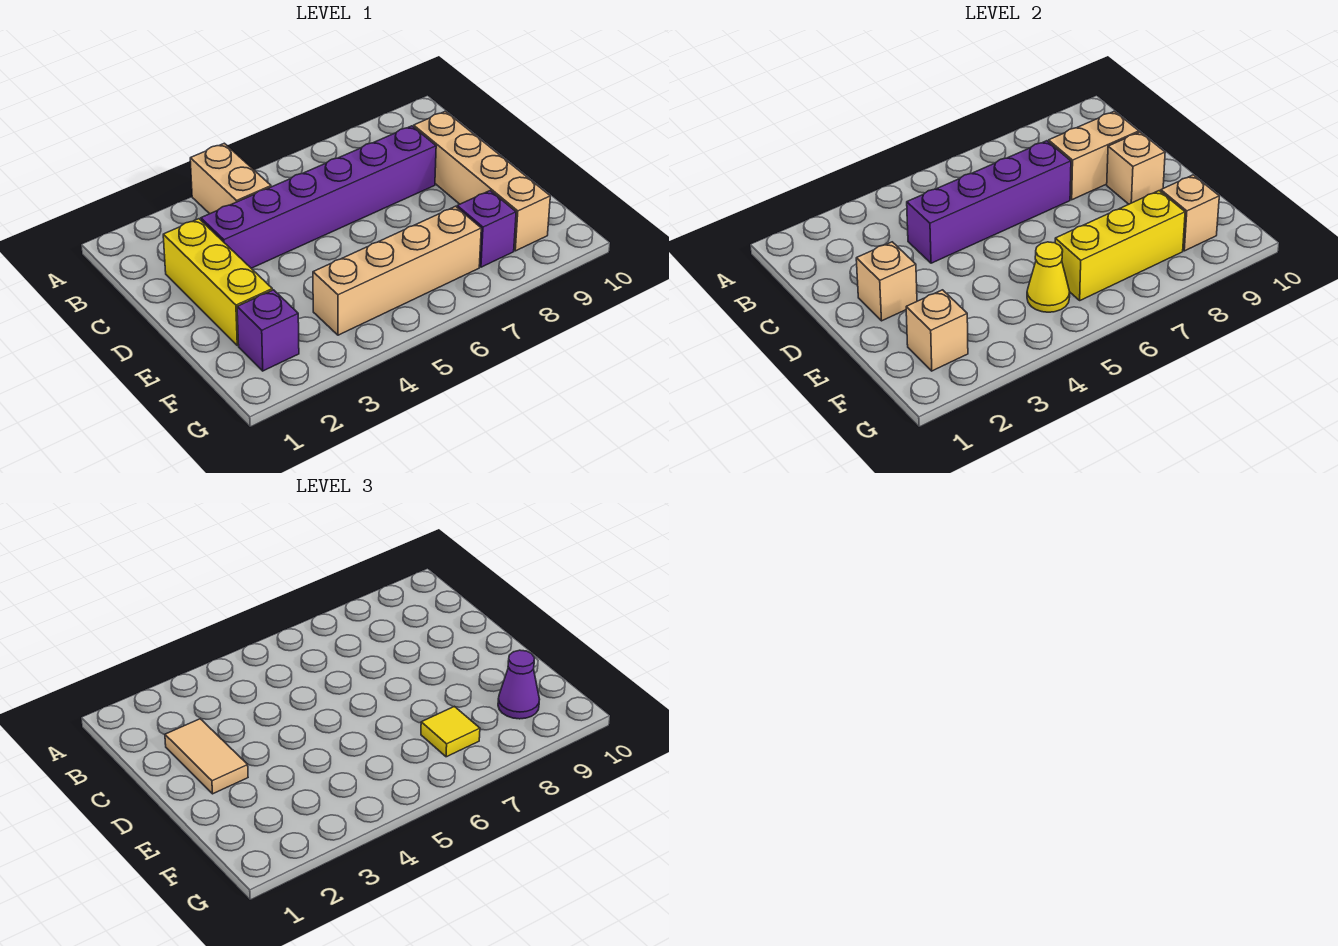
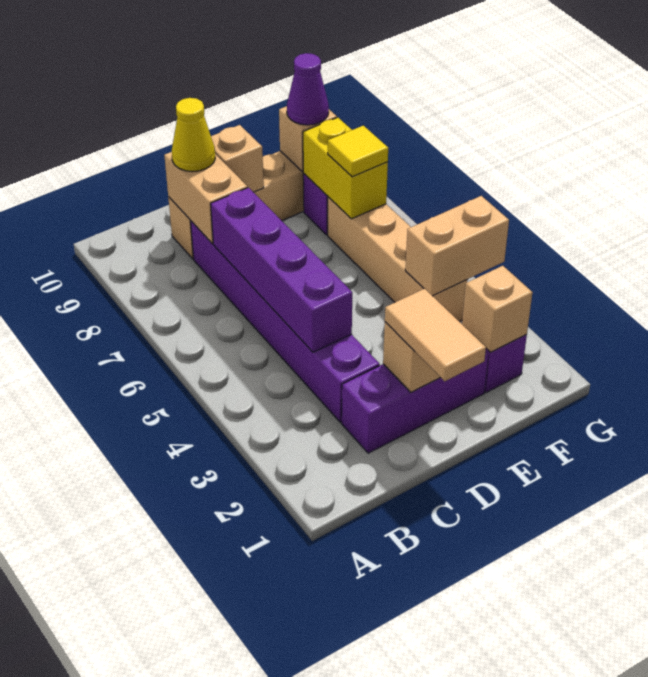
tan 1x2 brick [190,143,271,214] -> tan 1x2 brick moved to [405,196,509,296]
yellow 1x3 brick [163,219,272,346] -> purple 1x3 brick [342,351,488,453]
tan 1x2 tile [165,719,248,794] -> tan 1x2 tile turned to [385,289,486,381]
yellow 1x1 cone [1027,242,1070,312] -> yellow 1x1 cone moved to [172,98,215,172]
yellow 1x3 brick [1055,191,1185,300] -> yellow 1x2 brick [303,118,388,219]

